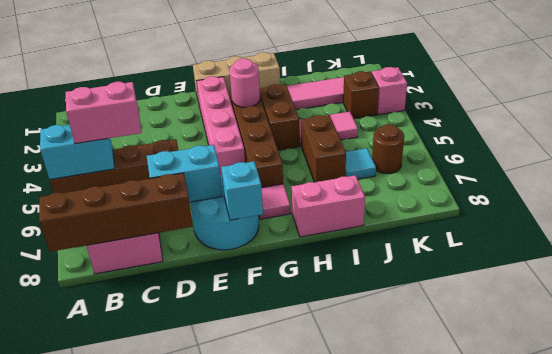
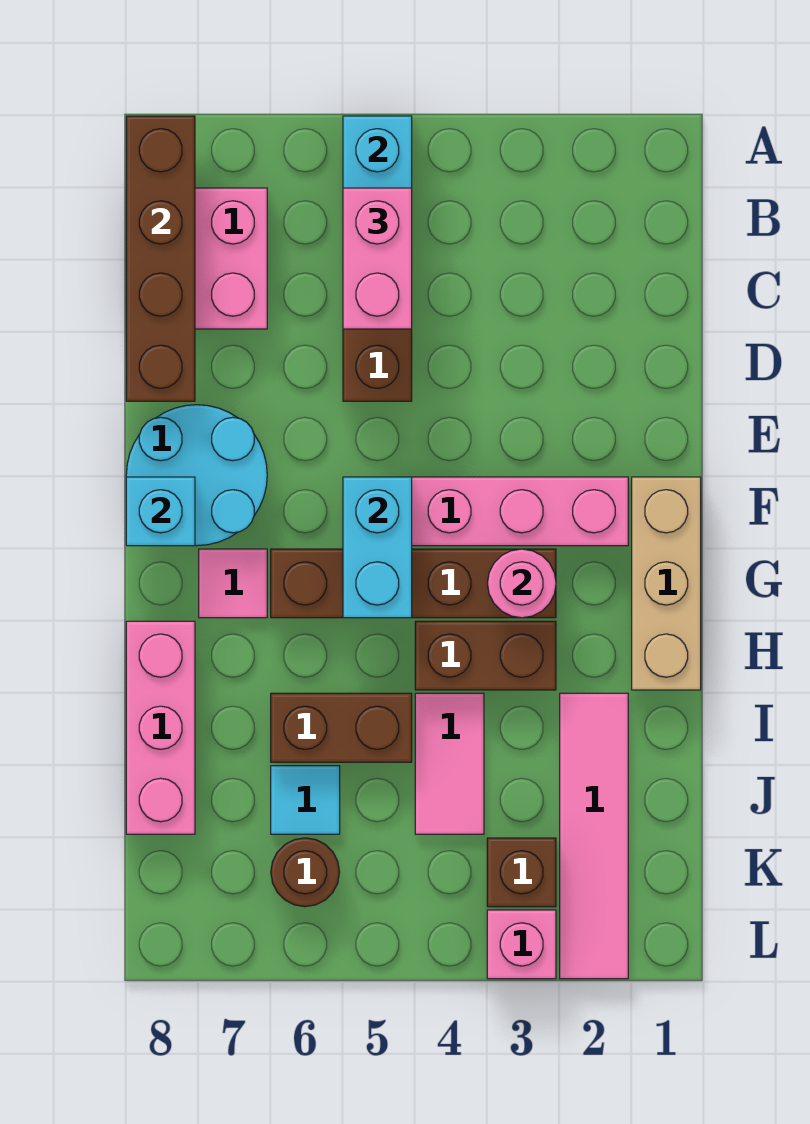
cyan 1x2 brick [147,145,222,202] -> cyan 1x2 brick moved to [343,477,412,618]
pink 1x2 brick [292,175,365,237] -> pink 1x3 brick [126,621,195,834]

